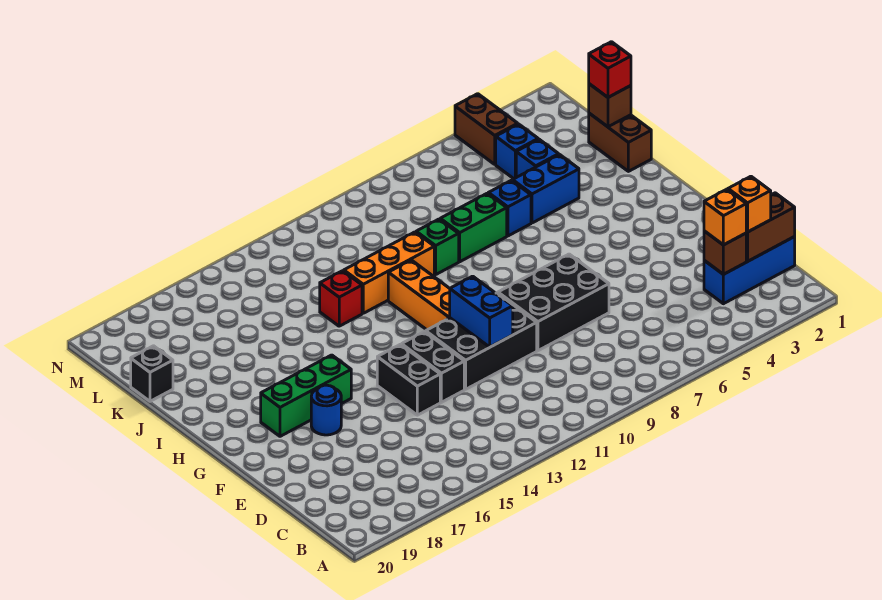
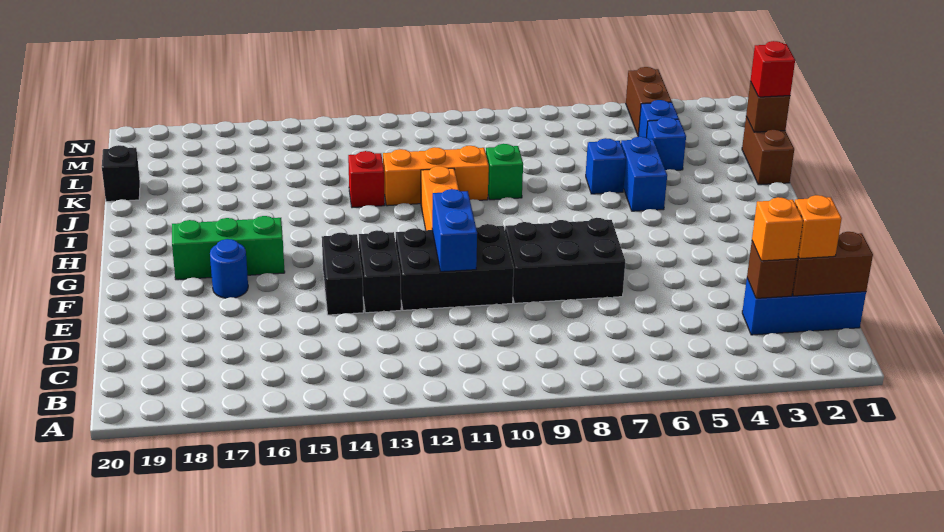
blue 1x2 brick [513,155,579,223] -> blue 1x2 brick turned to [621,137,667,211]
green 1x2 brick [440,193,507,262] -> none

